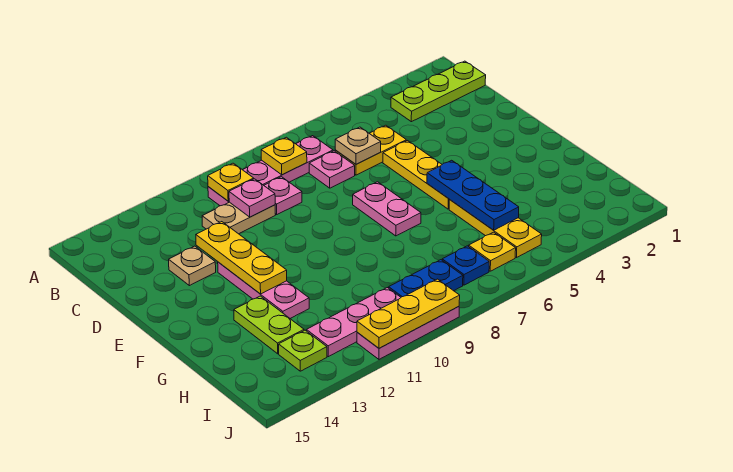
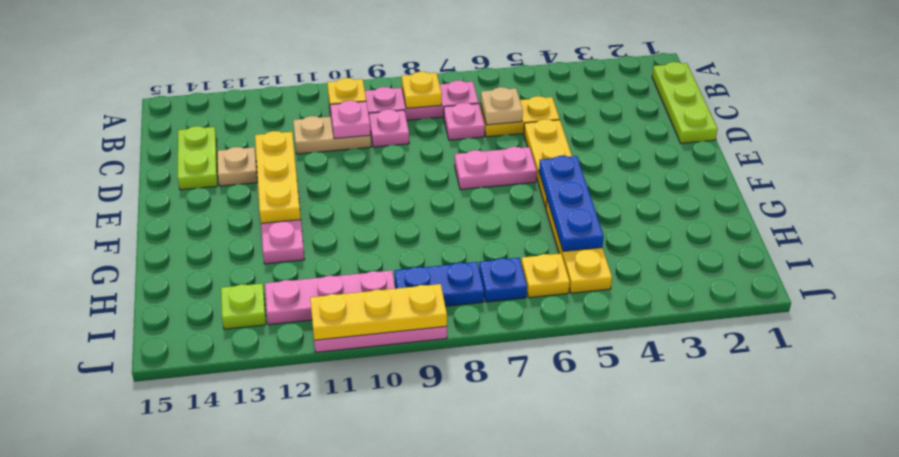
lime 1x3 plate [391,61,486,122] -> lime 1x3 plate turned to [652,62,717,143]
pink 1x2 plate [353,182,421,236] -> pink 1x2 plate turned to [455,147,537,190]
lime 1x2 plate [234,296,304,354] -> lime 1x2 plate moved to [178,126,218,190]

